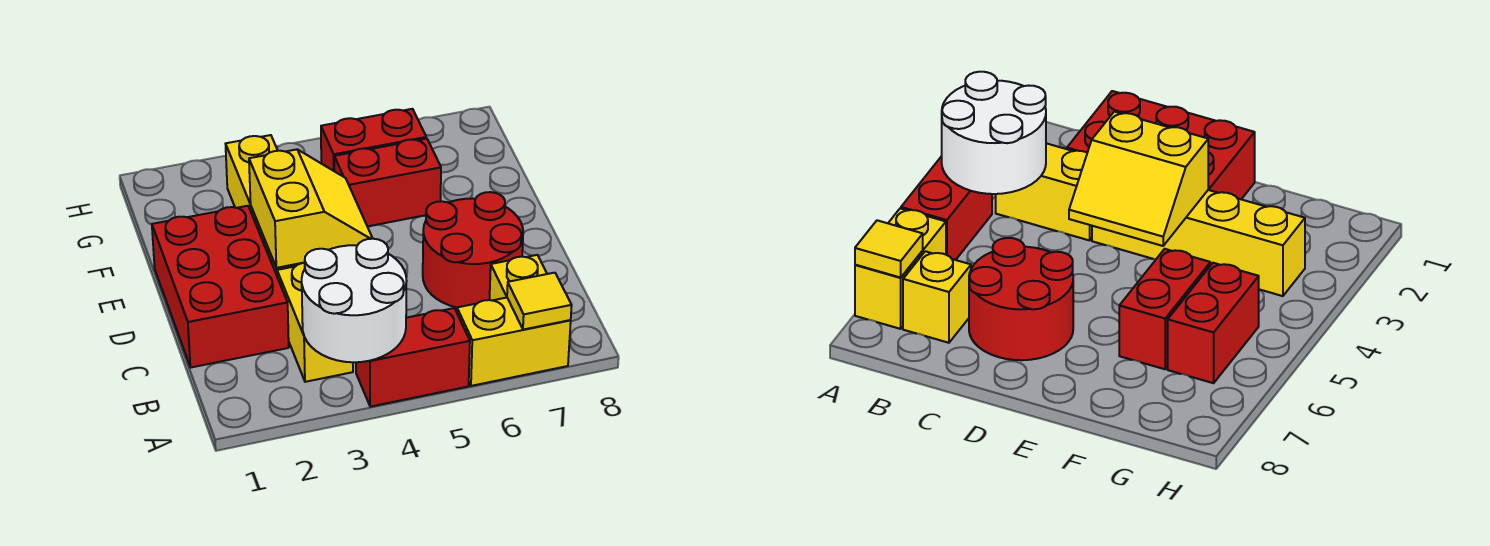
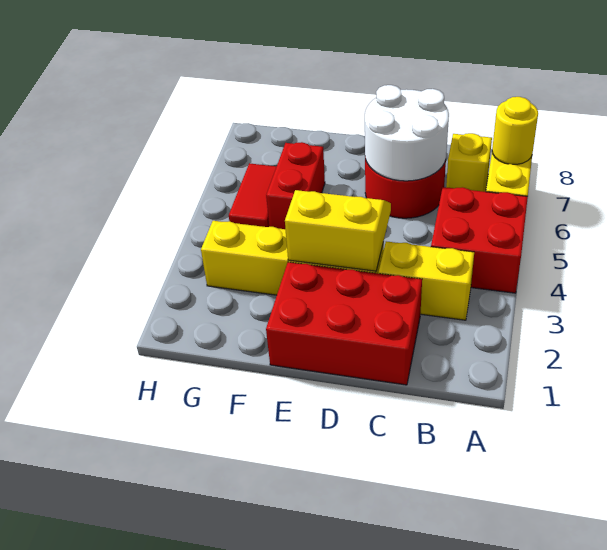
white 2x2 round brick [302,239,407,362] -> white 2x2 round brick moved to [365,85,449,181]
red 1x2 brick [356,308,470,407] -> red 2x2 brick [431,187,528,293]
yellow 1x1 tile [507,273,572,330] -> yellow 1x1 round brick [492,97,538,164]
red 1x2 brick [321,109,426,171] -> red 1x2 tile [229,163,277,227]

